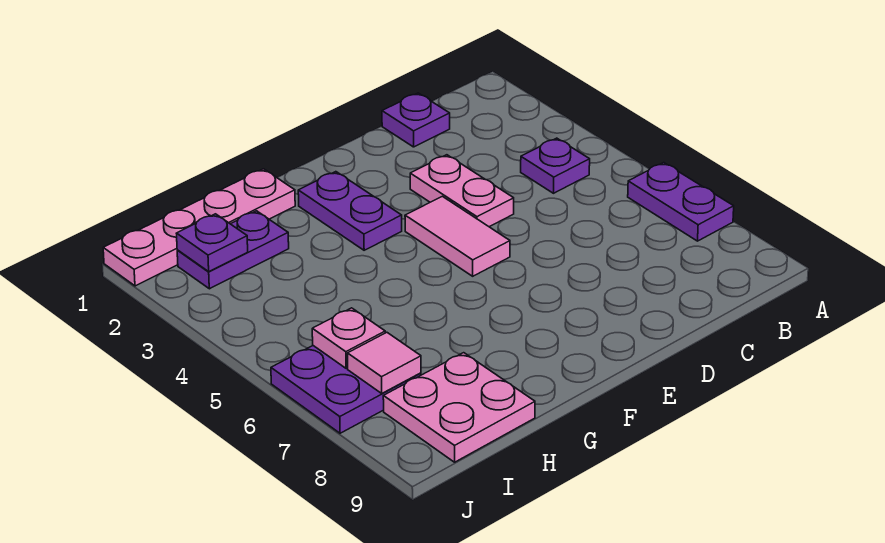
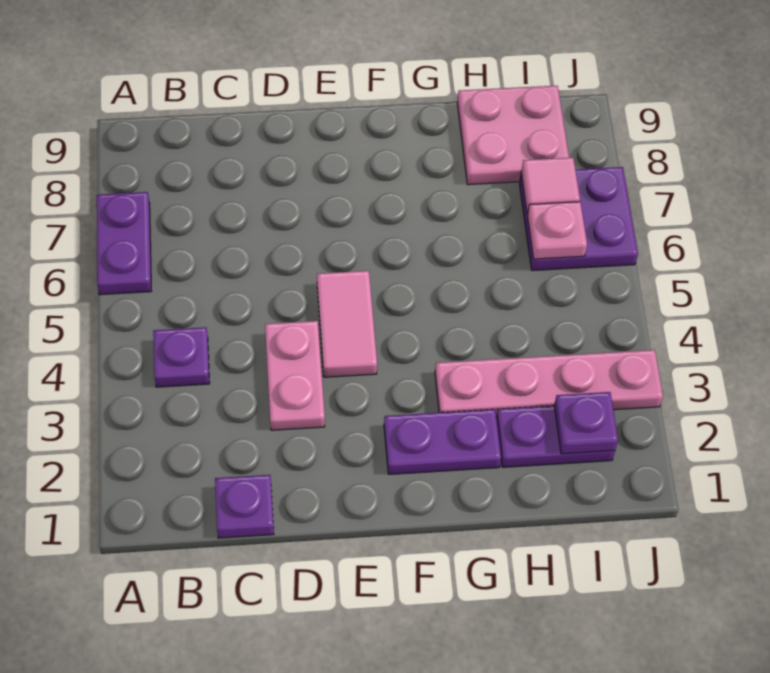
purple 1x2 plate [298,172,402,250] -> purple 1x2 plate turned to [384,409,501,474]
pink 1x4 plate [103,169,295,286] -> pink 1x4 plate moved to [435,350,663,417]

